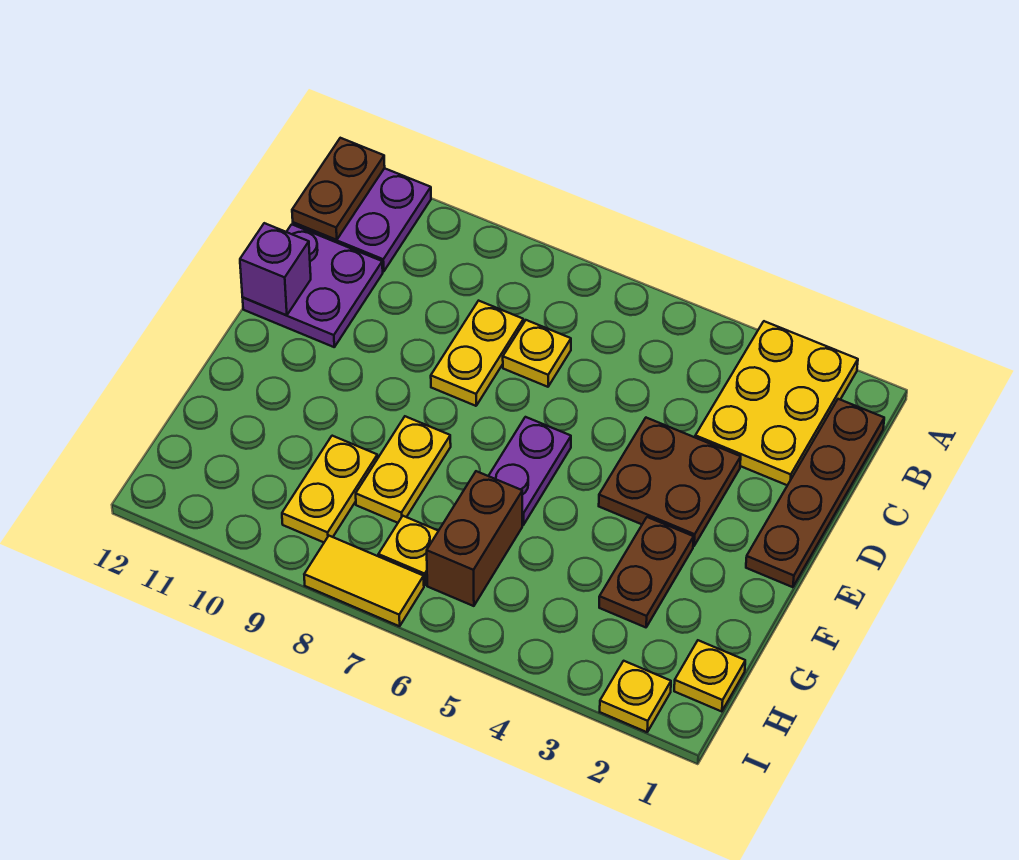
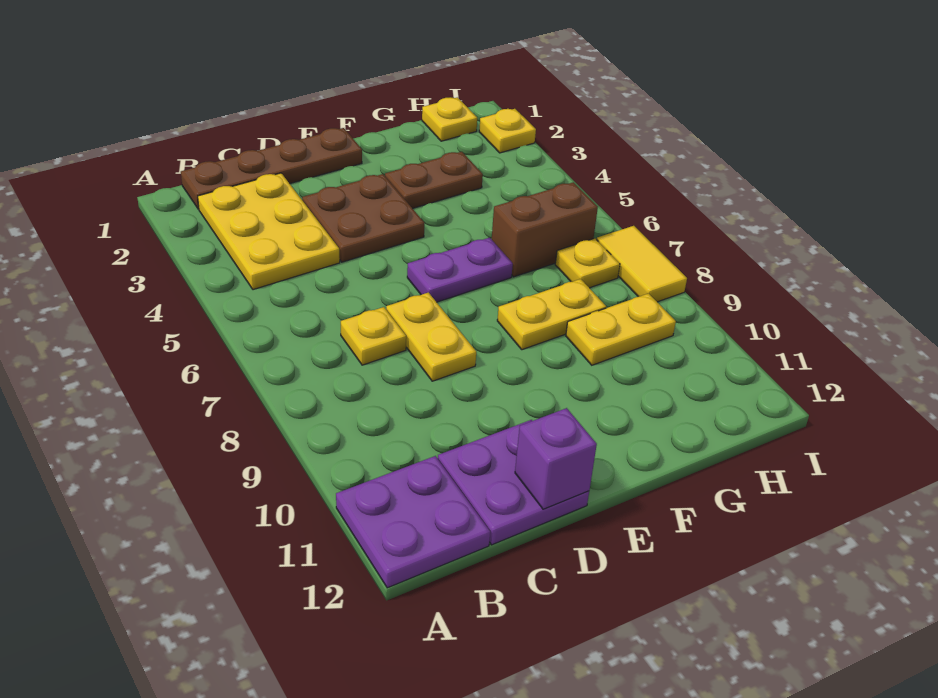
yellow 2x3 plate [695,321,858,485] -> yellow 2x3 plate turned to [198,173,340,290]
brown 1x2 plate [292,138,385,240] -> none
yellow 1x2 plate [431,301,523,406] -> yellow 1x2 plate turned to [386,292,476,381]

